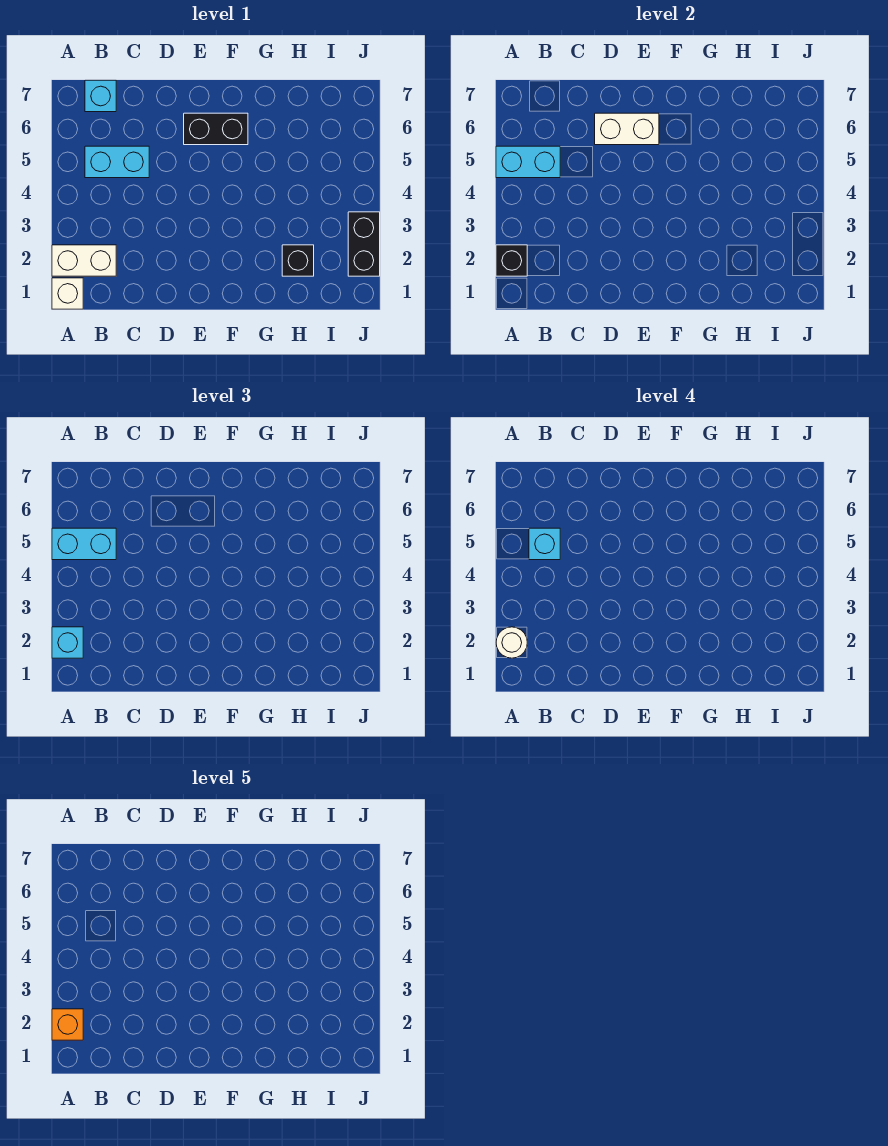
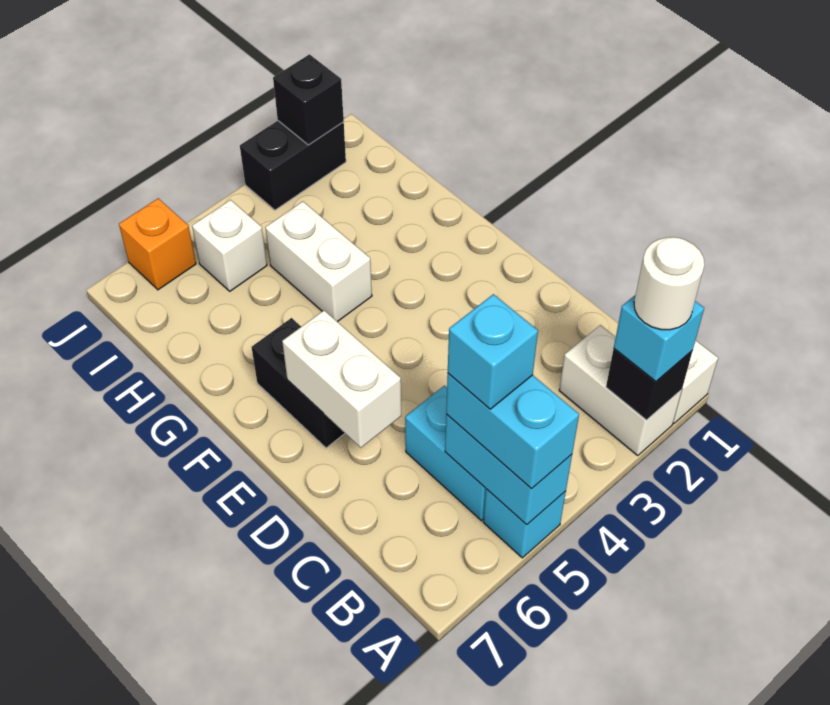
orange 1x1 brick [52,1009,83,1040] -> orange 1x1 brick moved to [119,198,196,290]
cyan 1x1 brick [85,80,116,112] -> cyan 1x1 brick moved to [483,489,566,558]
none -> white 1x2 brick [265,202,372,322]
black 1x1 brick [282,245,314,276] -> black 1x1 brick moved to [273,54,344,145]
none -> white 1x1 brick [192,200,267,291]

